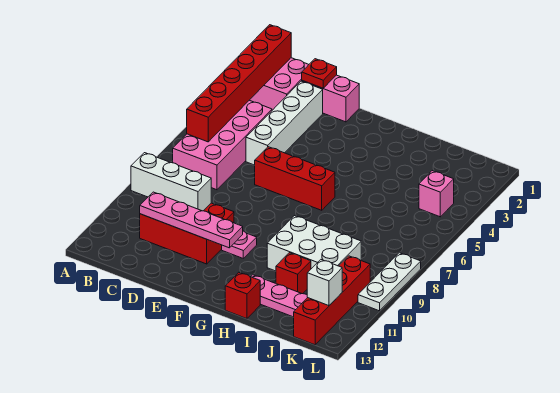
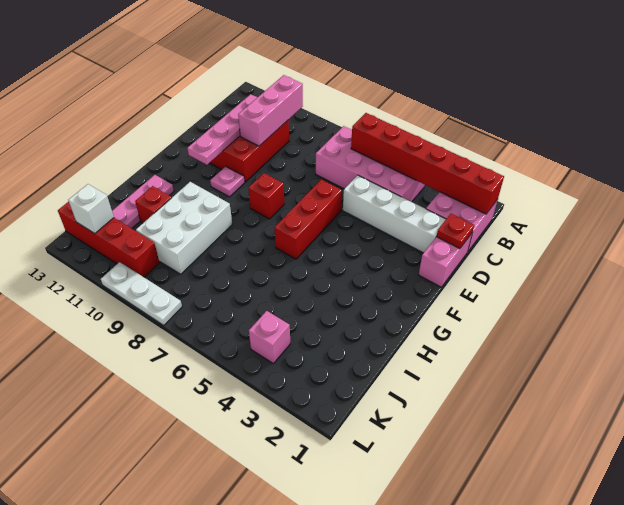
white 1x3 brick [131,153,211,211] -> pink 1x3 brick [238,75,303,146]
red 1x1 brick [225,273,260,319] -> red 1x1 brick moved to [248,173,284,219]

